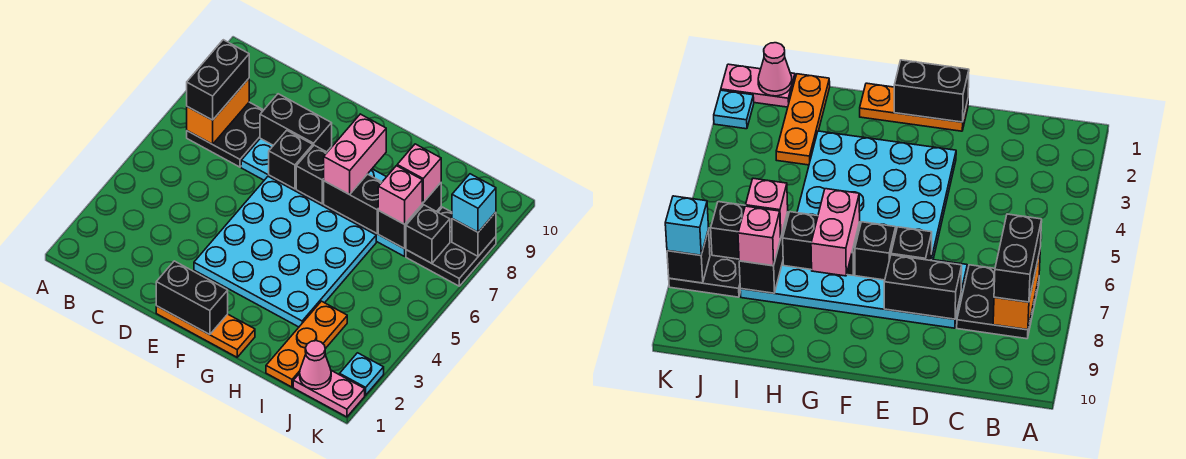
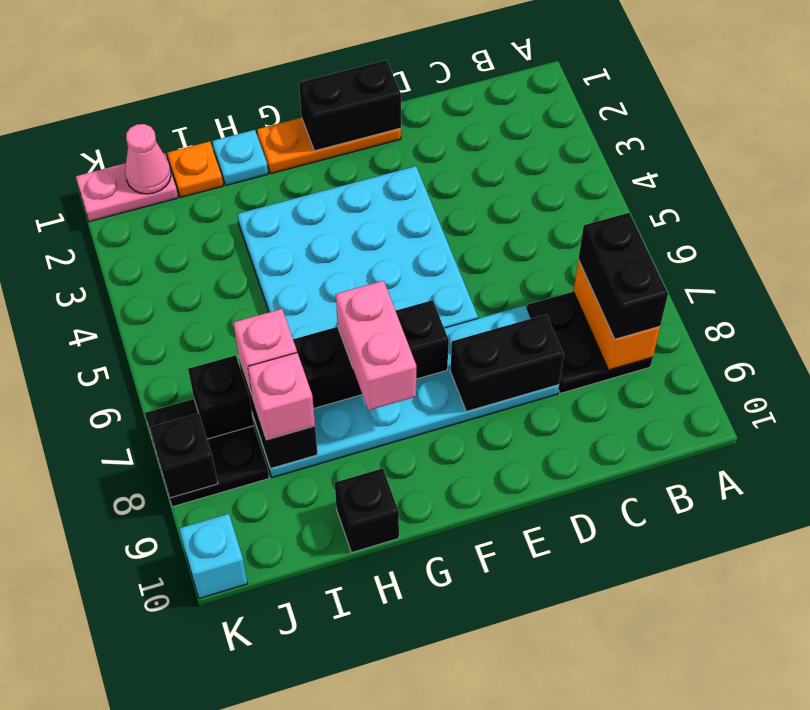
black 1x1 brick [269,130,313,189] -> black 1x1 brick moved to [335,468,399,553]
orange 1x3 plate [266,301,347,387] -> orange 1x1 plate [167,141,223,197]
cyan 1x1 plate [340,353,384,395] -> cyan 1x1 plate moved to [212,130,268,185]
cyan 1x1 brick [452,174,496,232] -> cyan 1x1 brick moved to [179,514,248,599]

